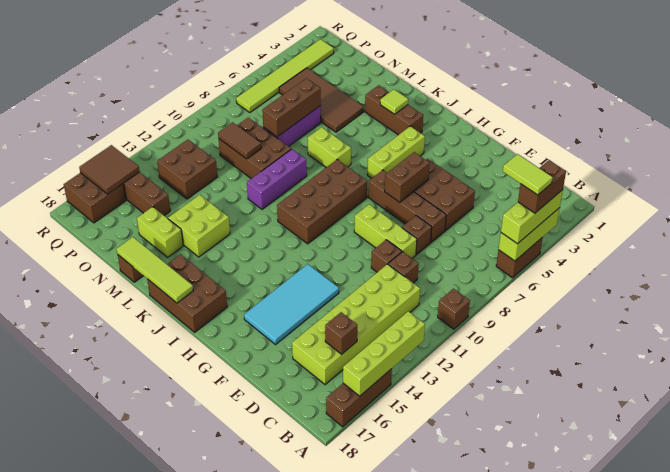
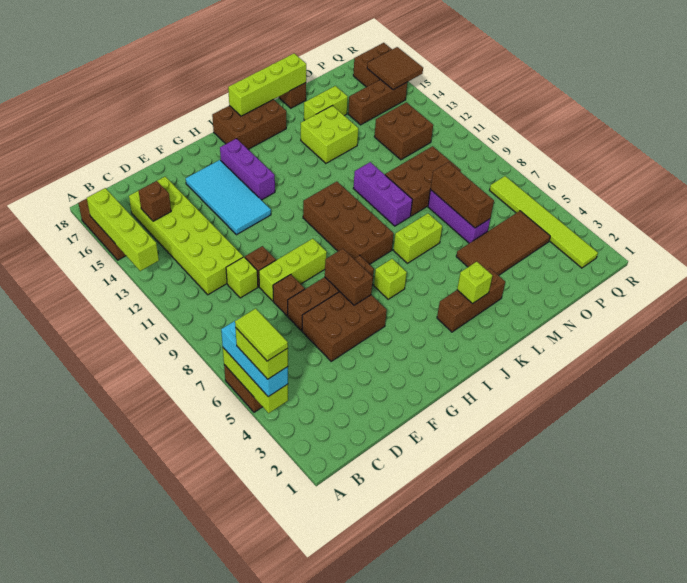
lime 1x3 brick [501,190,563,244] -> cyan 1x3 brick [221,317,288,397]
brown 1x2 brick [518,160,566,213] -> lime 1x2 brick [235,327,288,379]
lime 1x2 tile [503,154,553,195] -> lime 1x2 tile turned to [235,308,288,361]
brown 1x1 brick [438,289,470,329] -> none
brown 1x1 brick [388,252,419,283] -> lime 1x1 brick [226,257,258,298]
none -> purple 1x3 brick [220,139,275,200]
lime 1x3 brick [368,126,425,178] -> lime 1x1 brick [374,259,407,299]
lime 1x4 tile [117,237,193,303] -> lime 1x4 brick [228,53,306,116]
lime 1x1 tile [380,89,408,114] -> lime 1x1 brick [457,262,492,304]
brown 1x2 tile [218,122,261,159] -> none

